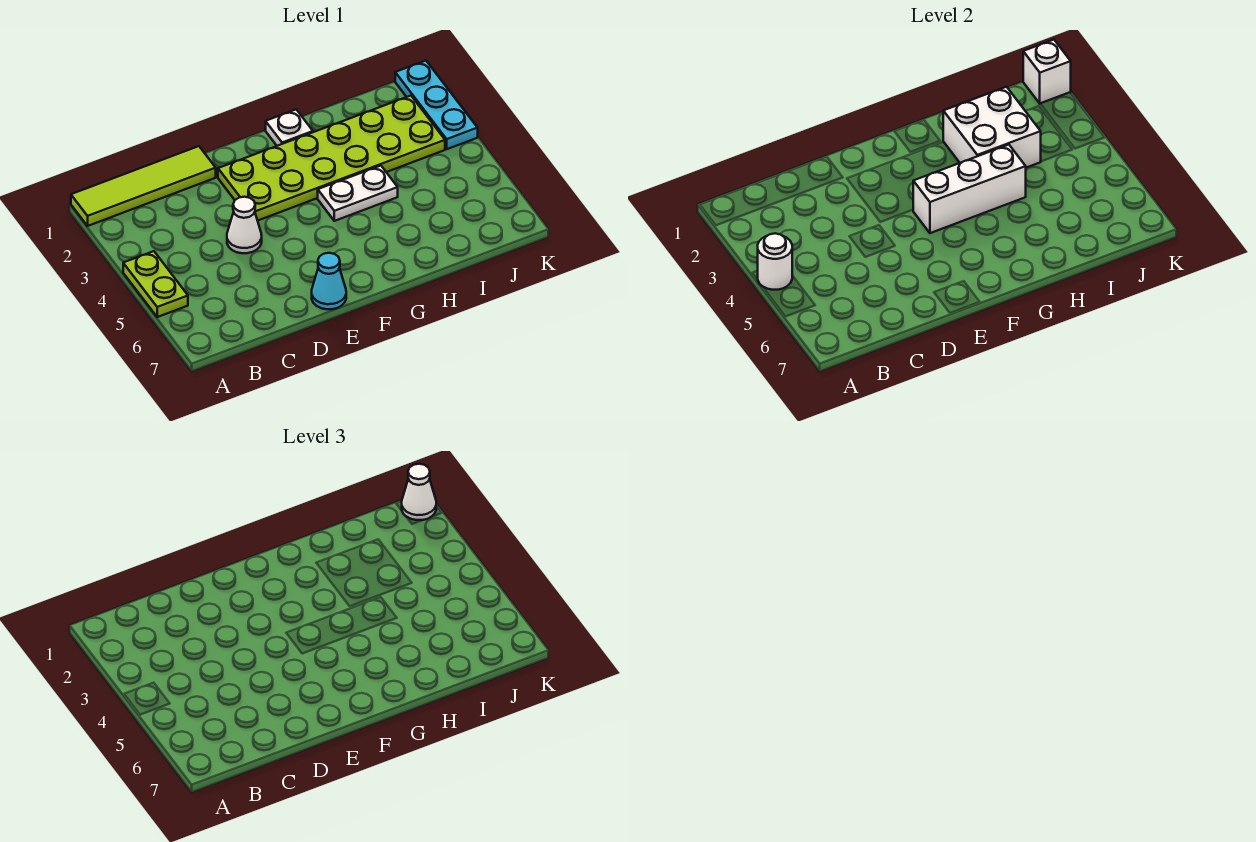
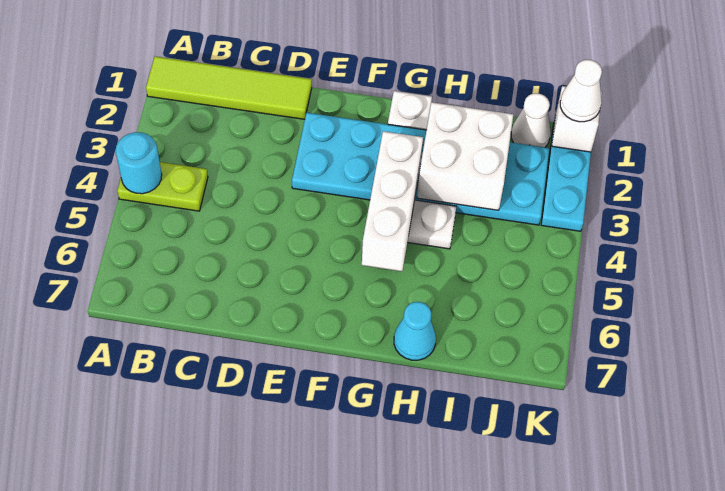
lime 1x2 plate [123,251,188,317] -> lime 1x2 plate turned to [117,162,208,211]
white 1x1 round brick [758,233,792,290] -> cyan 1x1 round brick [116,132,162,194]
white 1x1 cone [227,197,262,253] -> white 1x1 cone moved to [511,93,551,147]
lime 2x6 plate [218,96,445,221] -> cyan 2x6 plate [292,113,549,225]
cyan 1x1 cone [312,253,346,309] -> cyan 1x1 cone moved to [394,302,436,360]
white 1x3 brick [913,145,1026,233] -> white 1x3 brick turned to [362,131,423,271]

